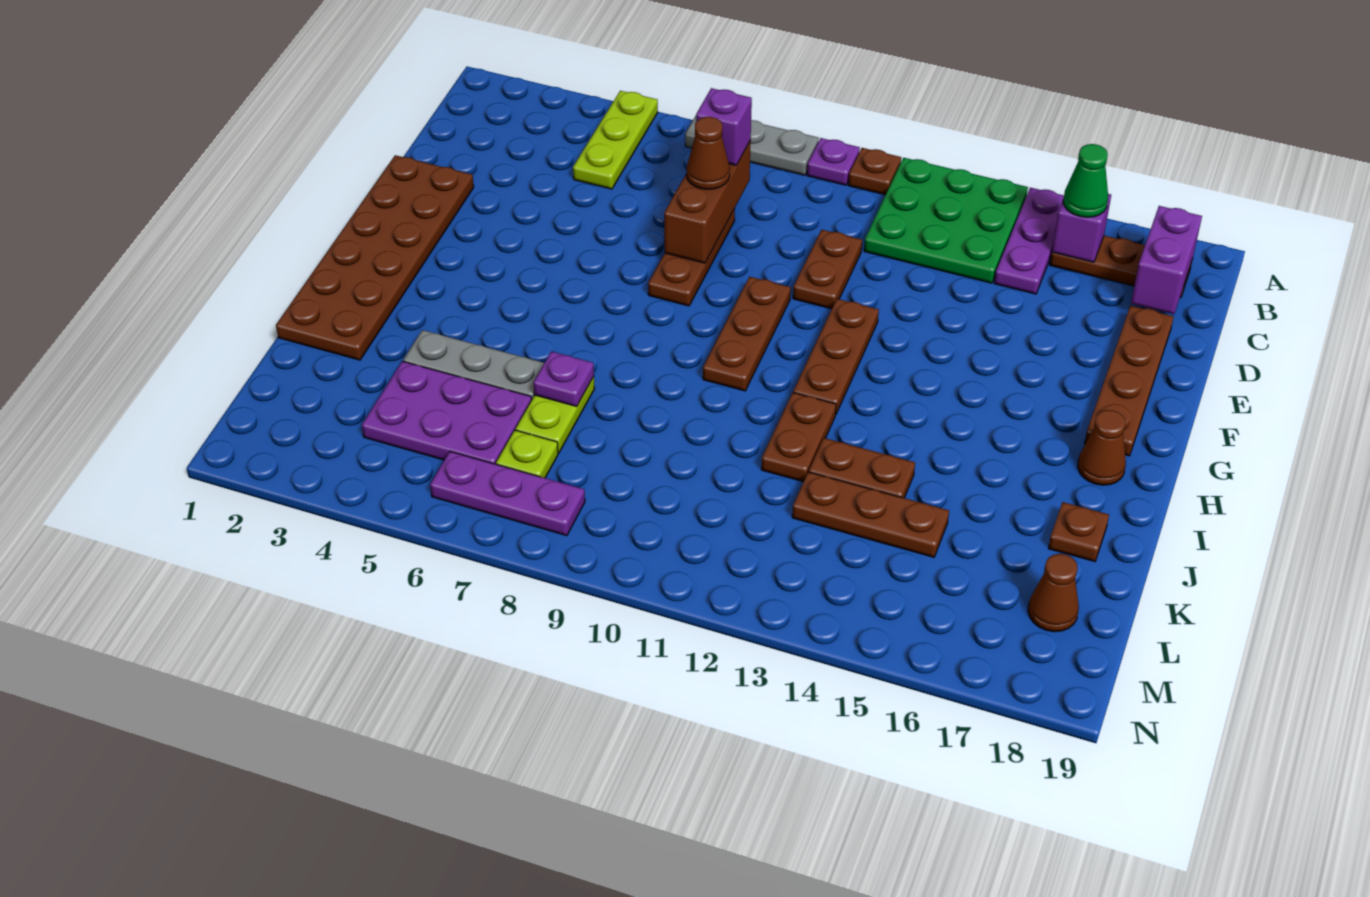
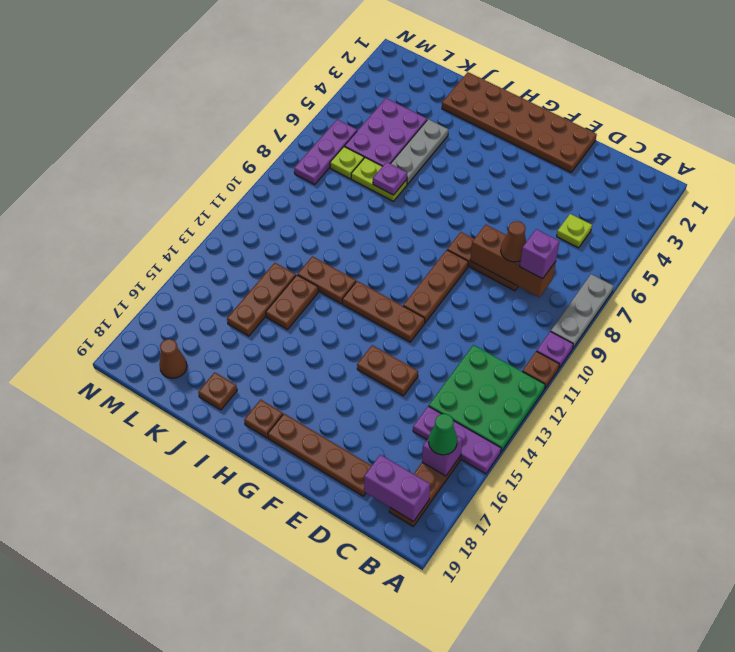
lime 1x3 plate [573,91,658,189] -> lime 1x1 plate [557,214,592,248]
brown 1x2 plate [793,230,862,309] -> brown 1x2 plate moved to [357,345,418,396]
brown 1x3 plate [703,277,791,391] -> brown 1x3 plate turned to [403,250,468,323]
brown 1x1 cone [1078,410,1126,485] -> brown 1x1 plate [244,400,283,438]

